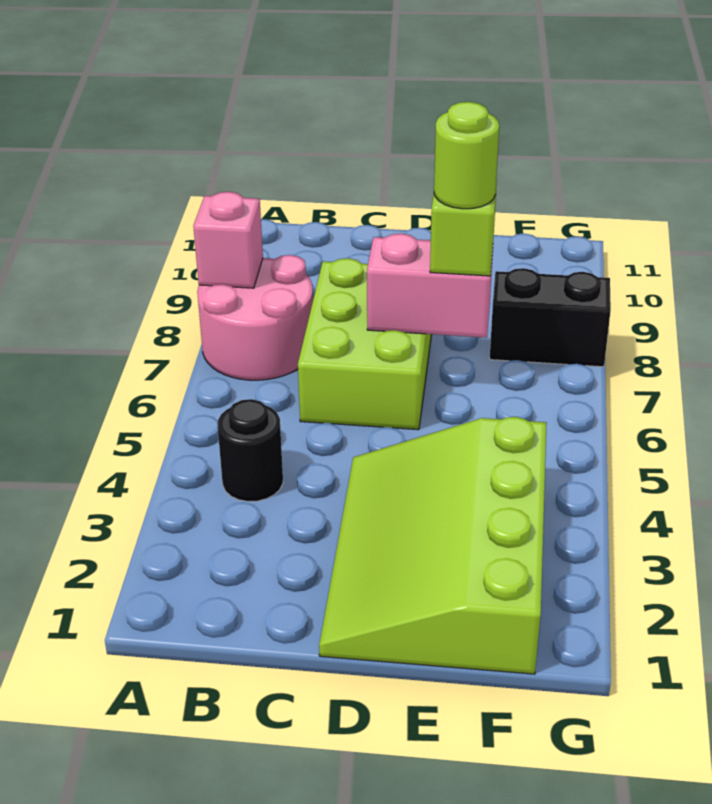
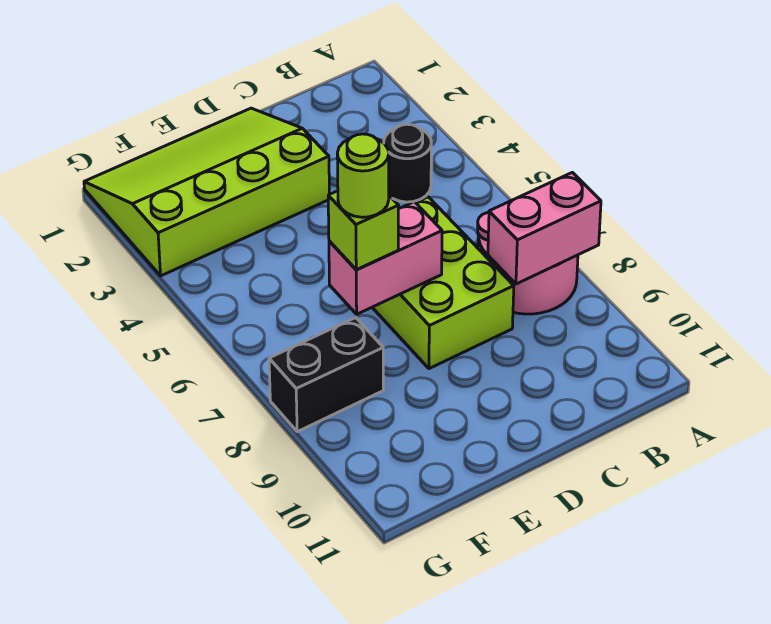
pink 1x1 brick [193,192,263,288] -> pink 1x2 brick [488,172,601,284]
lime 3x4 slope [319,417,547,674] -> lime 3x4 slope turned to [84,108,329,276]

